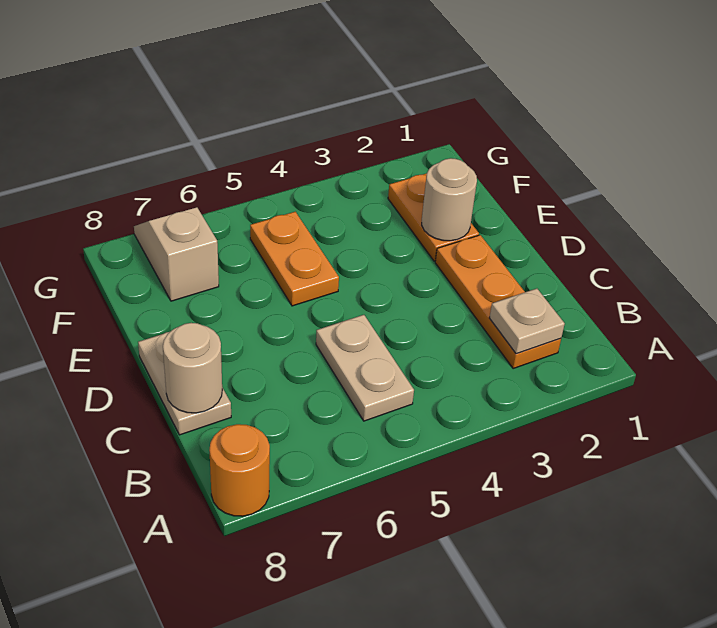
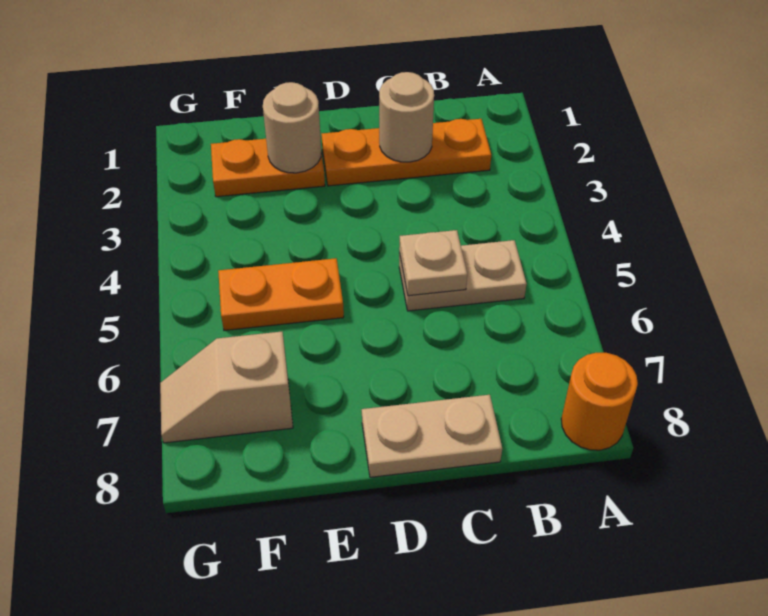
tan 1x1 plate [489,289,565,354] -> tan 1x1 plate moved to [399,230,467,296]
tan 1x1 round brick [163,323,222,413] -> tan 1x1 round brick moved to [379,72,434,162]

